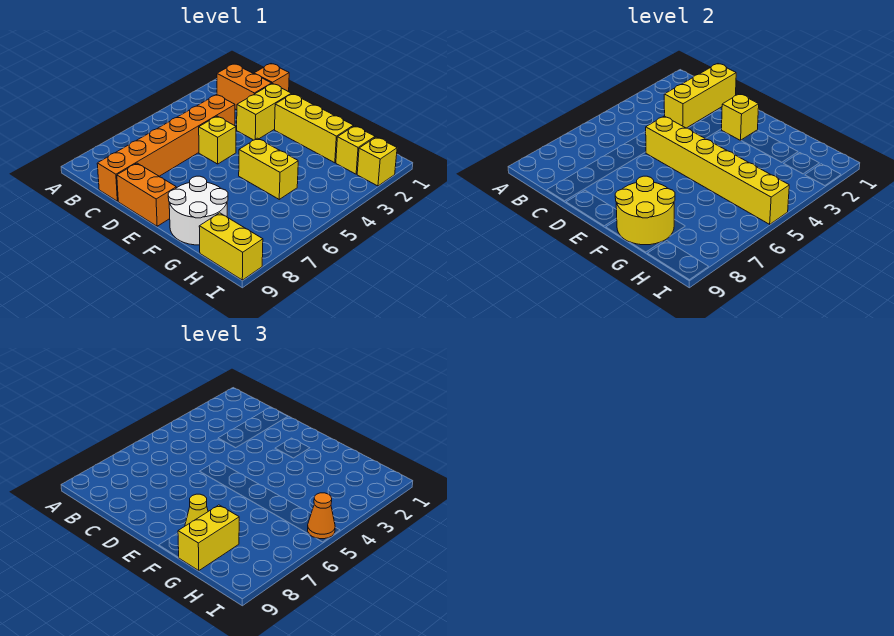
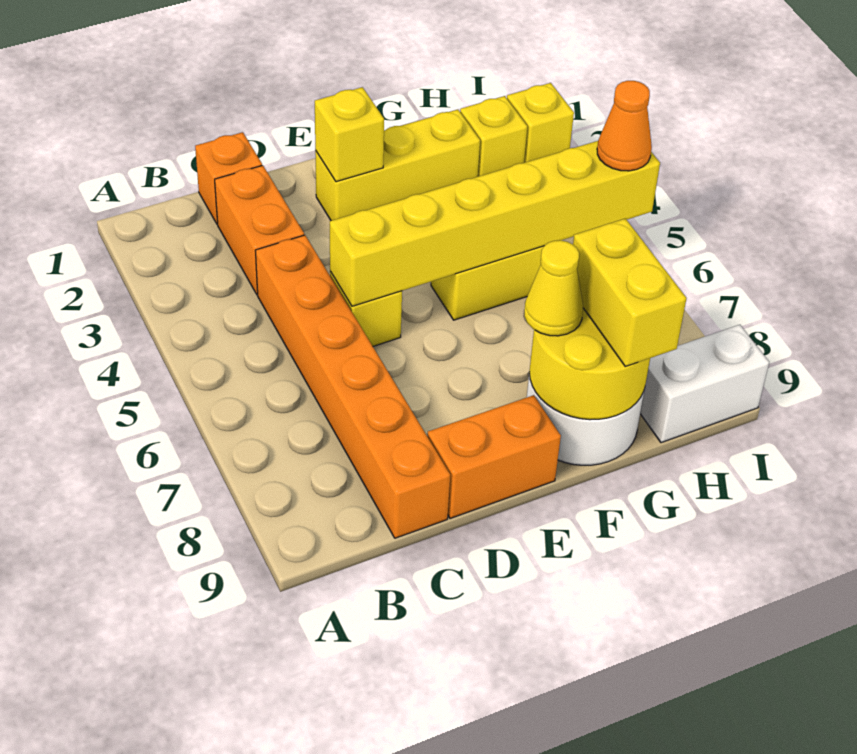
orange 1x2 brick [217,64,272,110] -> orange 1x2 brick turned to [215,165,304,295]
yellow 1x3 brick [664,64,736,128] -> none
yellow 1x2 brick [237,84,291,140] -> none
yellow 1x2 brick [199,213,263,280] -> white 1x2 brick [640,325,769,443]

